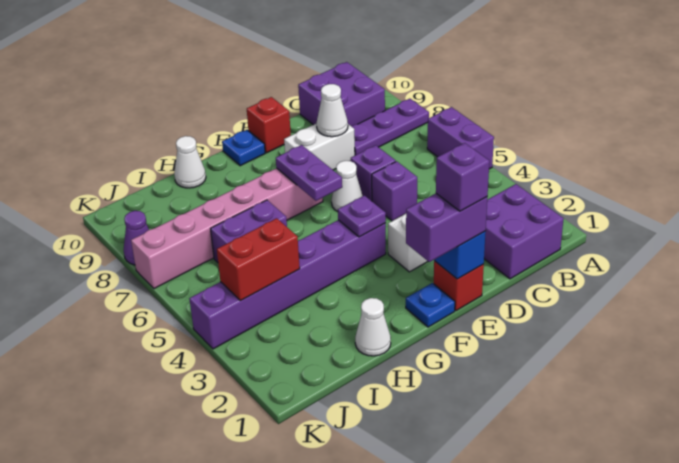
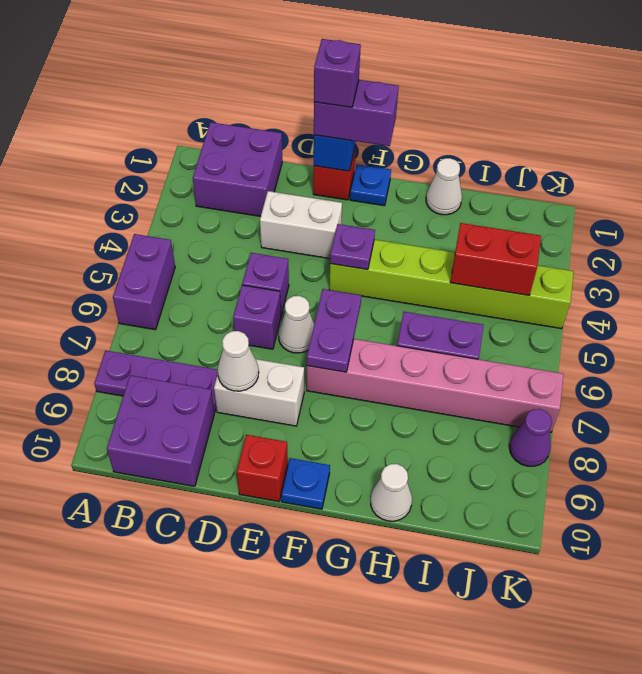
purple 1x6 brick [189,220,386,349] -> lime 1x6 brick [329,239,574,329]

